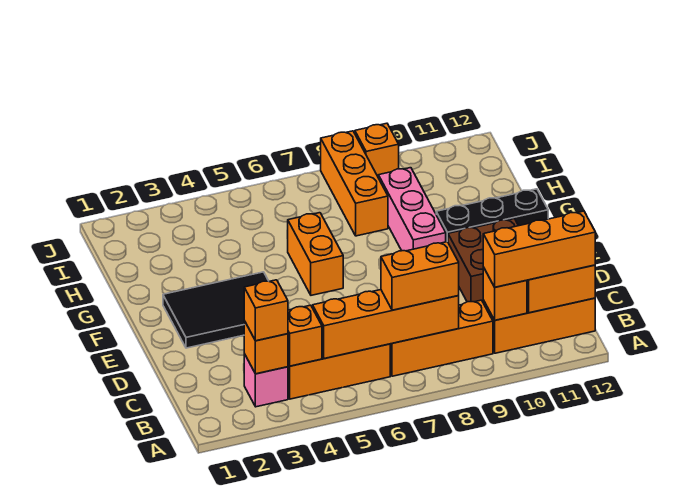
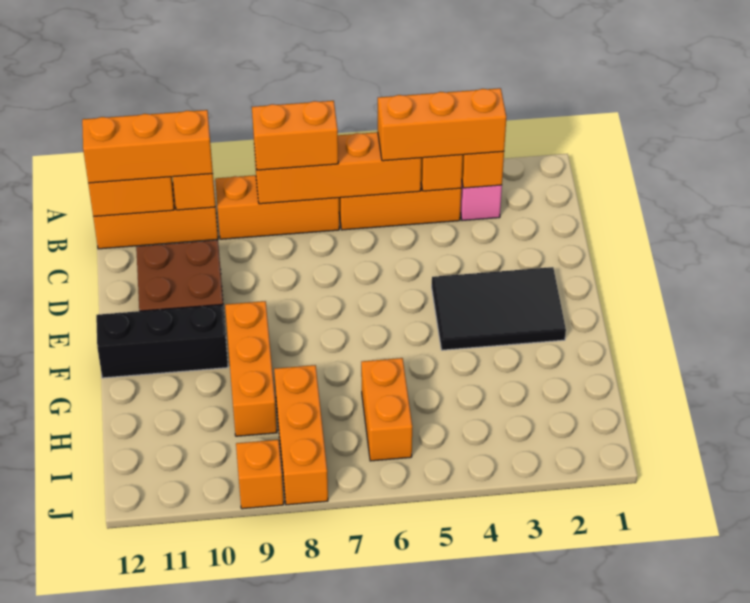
orange 1x1 brick [244,280,288,341] -> orange 1x3 brick [378,88,506,161]
orange 1x2 brick [288,213,343,295] -> orange 1x2 brick moved to [361,358,412,461]
pink 1x3 brick [378,168,446,251] -> orange 1x3 brick [225,301,277,436]

